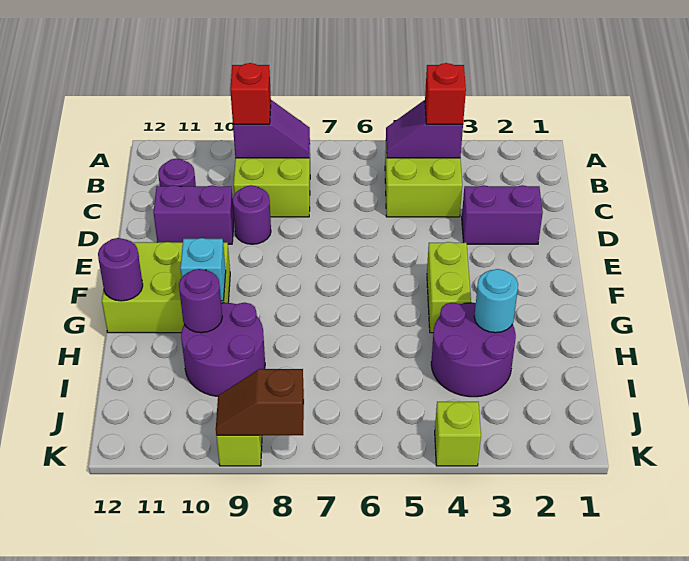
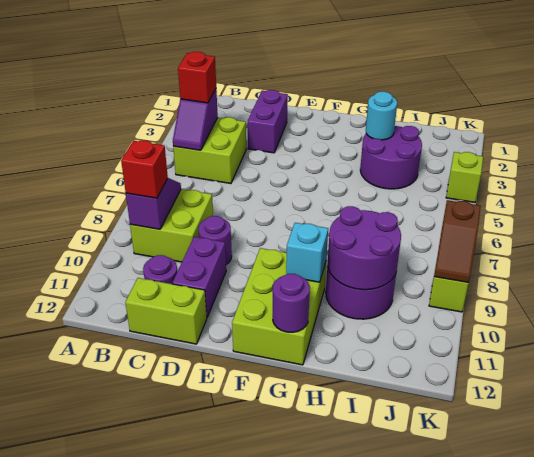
lime 1x2 brick [427,242,471,333] -> lime 1x2 brick moved to [125,278,207,344]
purple 1x1 round brick [179,269,222,333] -> purple 2x2 round brick [328,206,401,290]

